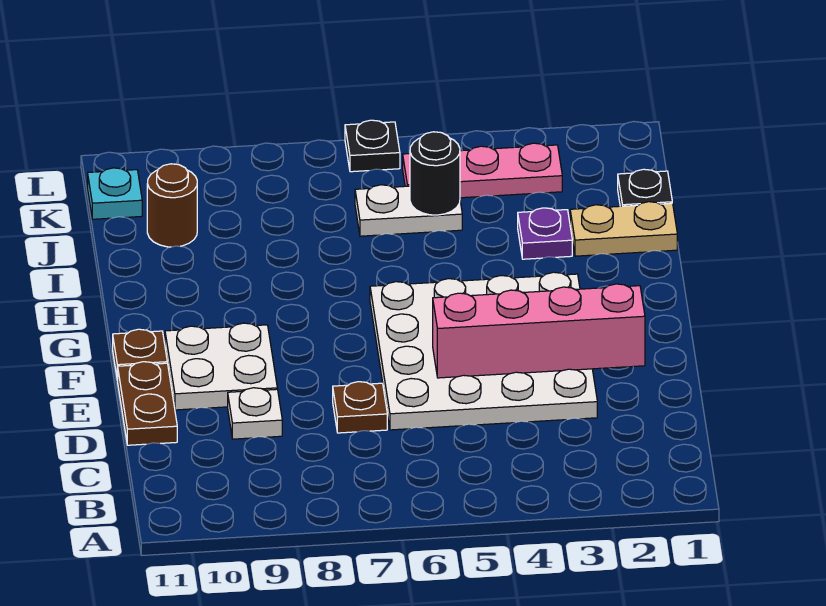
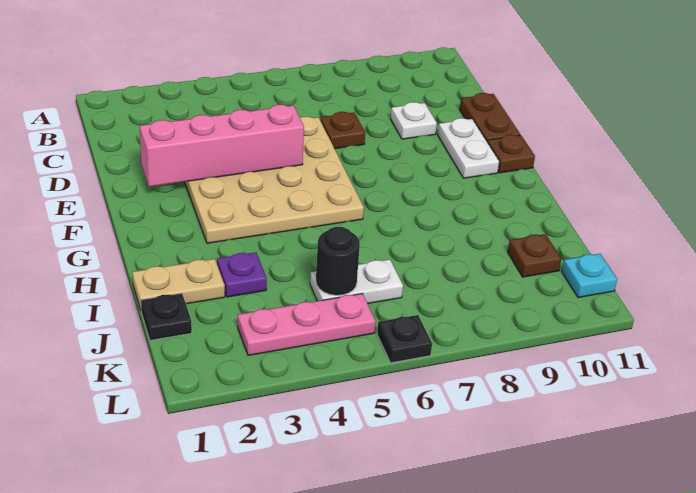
white 4x4 plate [370,272,597,430] -> tan 4x4 plate [185,116,364,243]
white 2x2 plate [165,323,277,410] -> white 1x2 plate [438,118,499,178]
brown 1x1 round brick [147,164,197,247] -> brown 1x1 plate [508,234,561,277]

